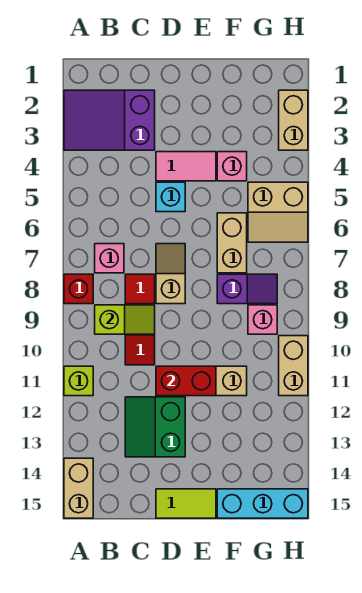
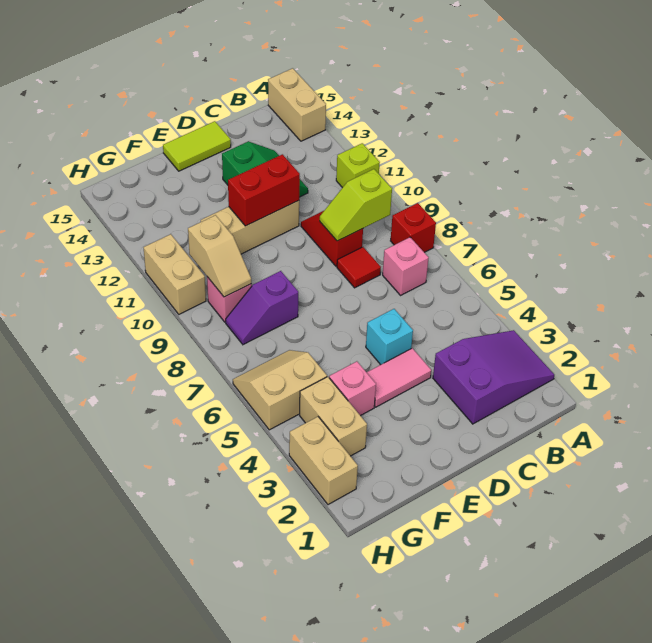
tan 1x2 slope [156,244,185,304] -> tan 1x2 slope moved to [188,215,251,297]
tan 1x2 brick [217,213,247,273] -> tan 1x2 brick moved to [300,377,367,456]
cyan 1x3 brick [217,489,308,518] -> none

